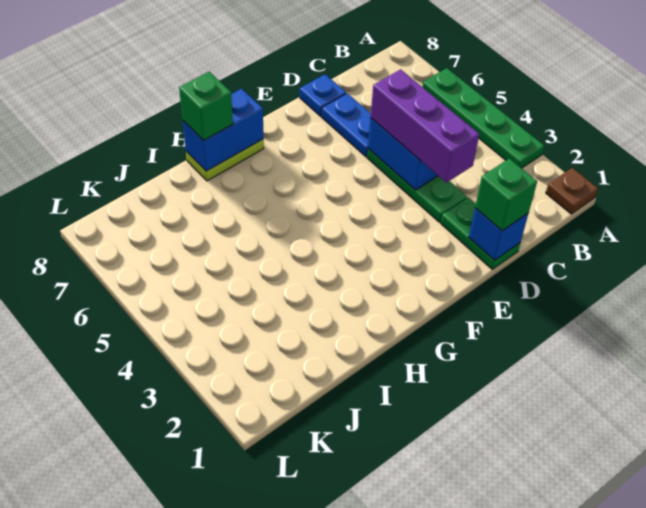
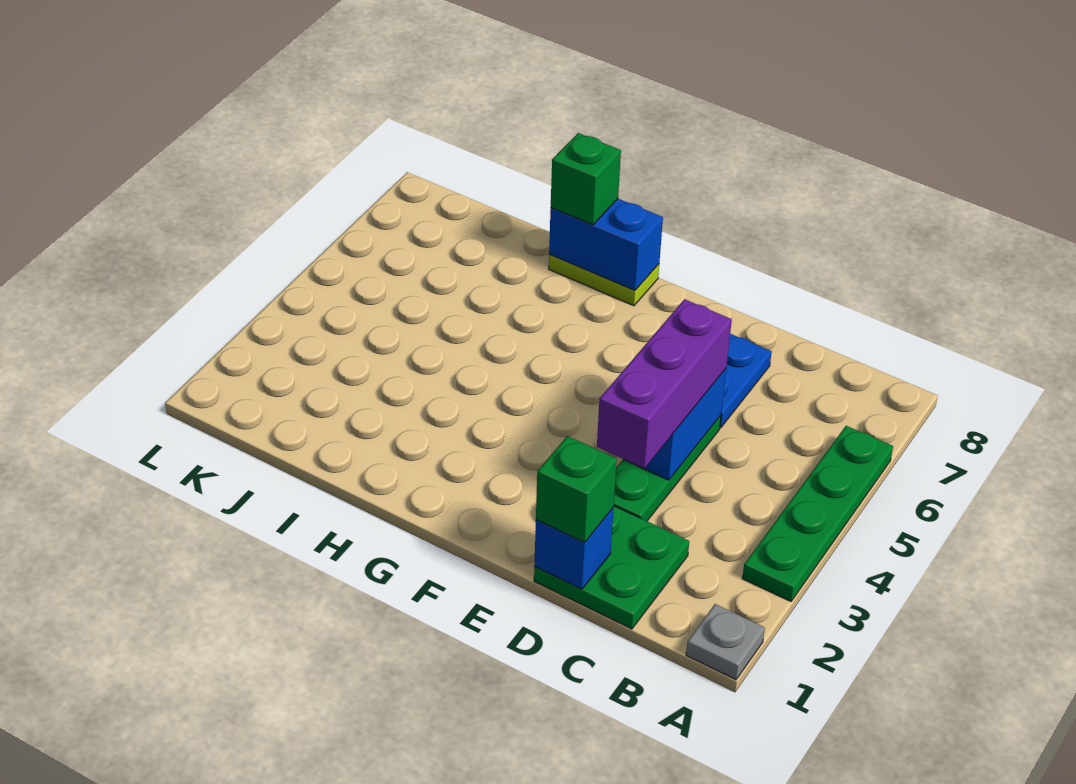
brown 1x1 plate [546,168,598,214] -> grey 1x1 plate [686,604,765,680]
green 1x2 plate [441,198,520,269] -> green 2x2 plate [534,506,689,629]
blue 1x1 plate [300,74,346,116] -> none

